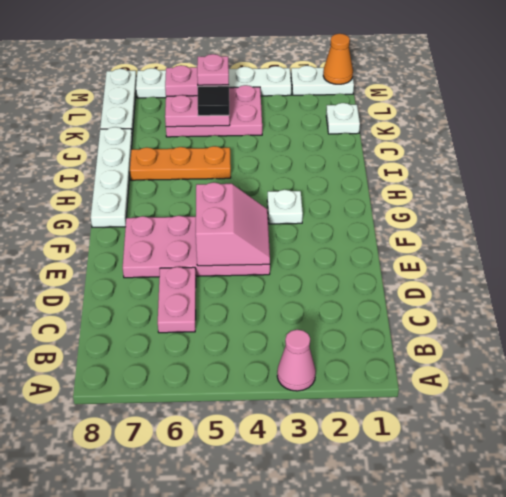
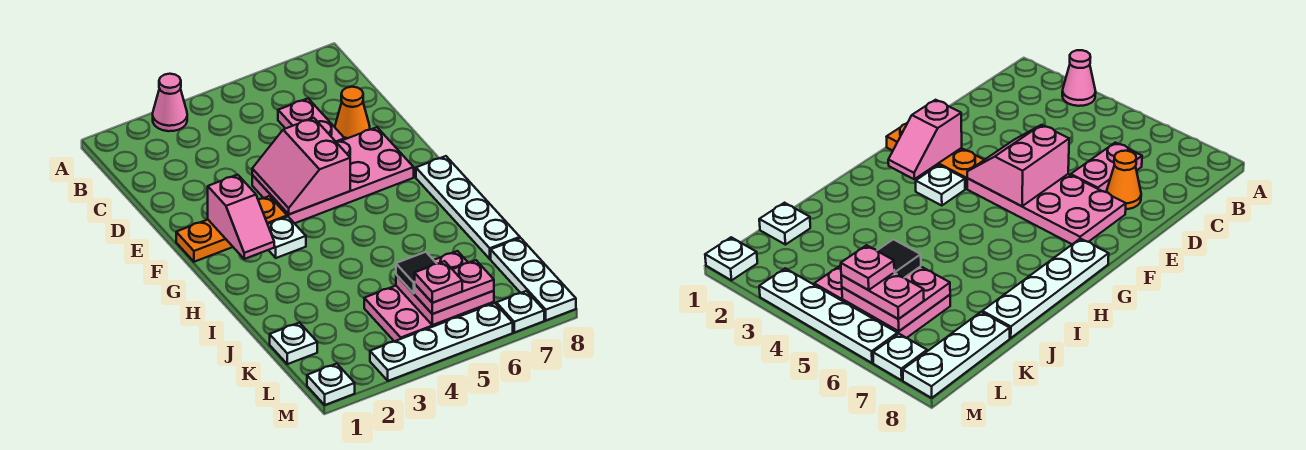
none -> pink 1x2 slope [208,175,274,259]
orange 1x3 plate [130,146,231,180] -> orange 1x3 plate moved to [176,196,287,262]
white 1x2 plate [291,66,354,95] -> white 1x1 plate [307,364,355,405]
orange 1x1 cone [323,34,353,84] -> orange 1x1 cone moved to [335,87,370,139]

